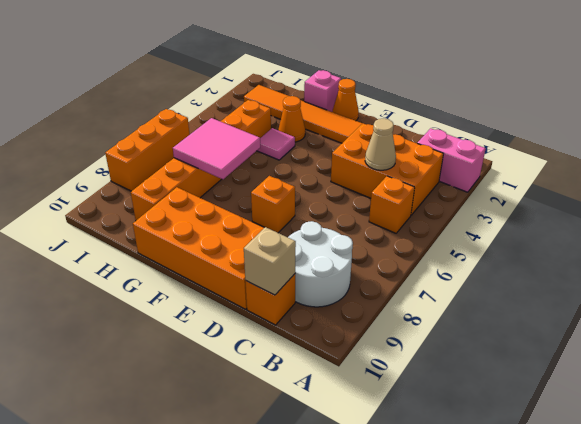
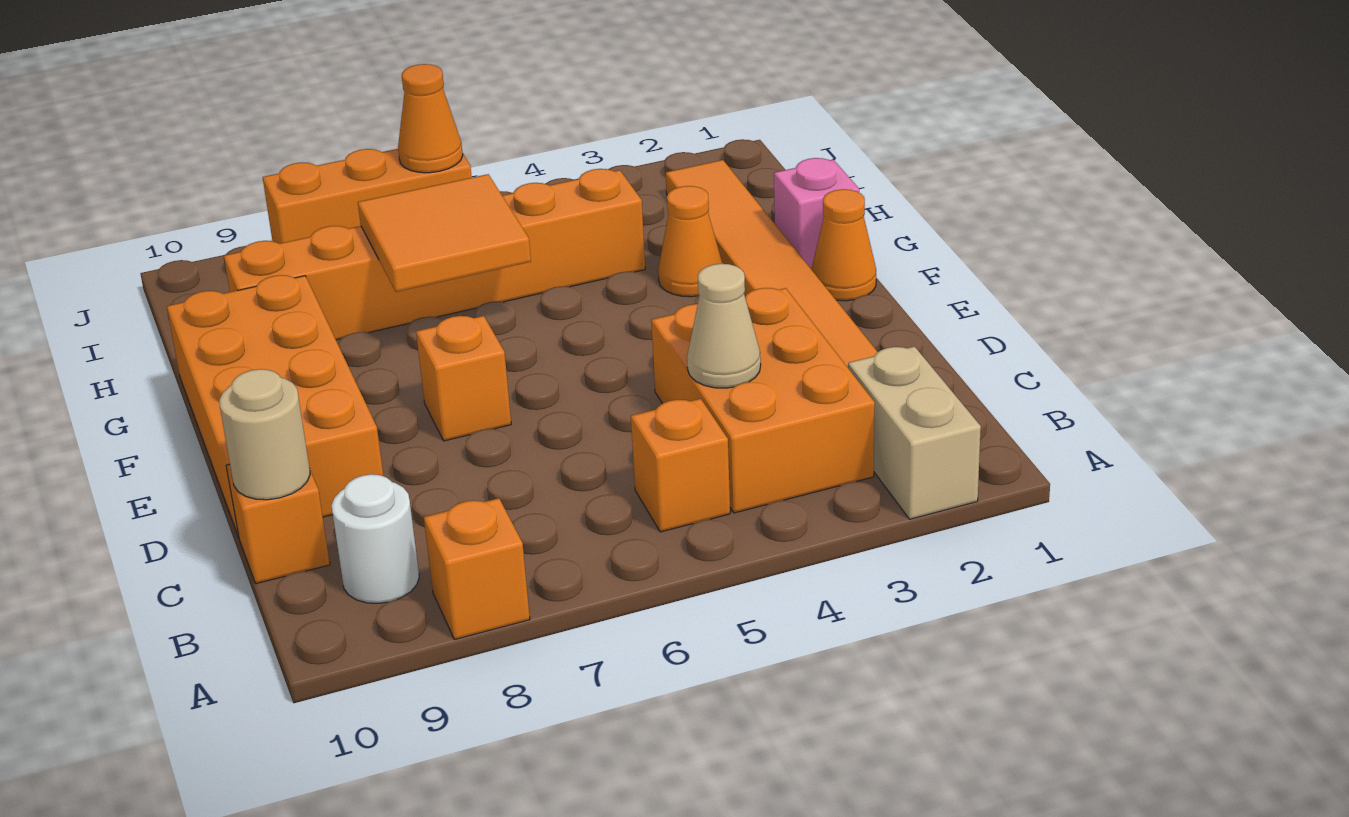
pink 1x2 brick [417,128,486,192] -> tan 1x2 brick [848,347,981,519]
none -> orange 1x1 brick [424,498,530,640]
white 2x2 round brick [288,221,353,307] -> white 1x1 round brick [331,474,419,603]
tan 1x1 brick [244,227,296,295] -> tan 1x1 round brick [219,369,310,500]
pink 1x1 tile [257,128,295,160] -> none
pink 2x2 tile [173,118,260,179] -> orange 2x2 tile [358,174,531,292]
none -> orange 1x1 cone [398,64,463,173]

